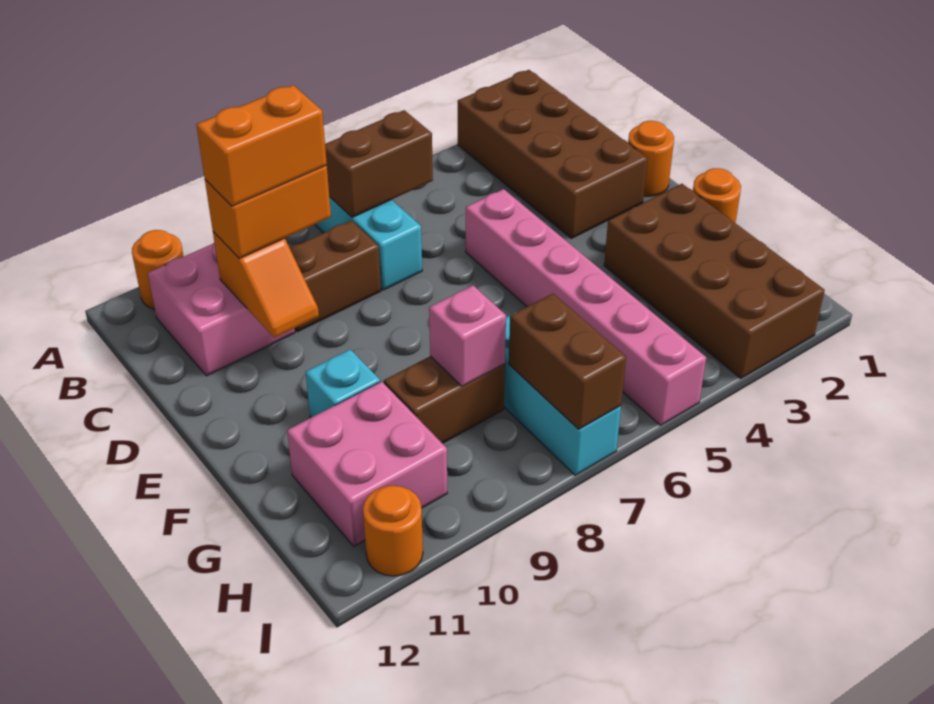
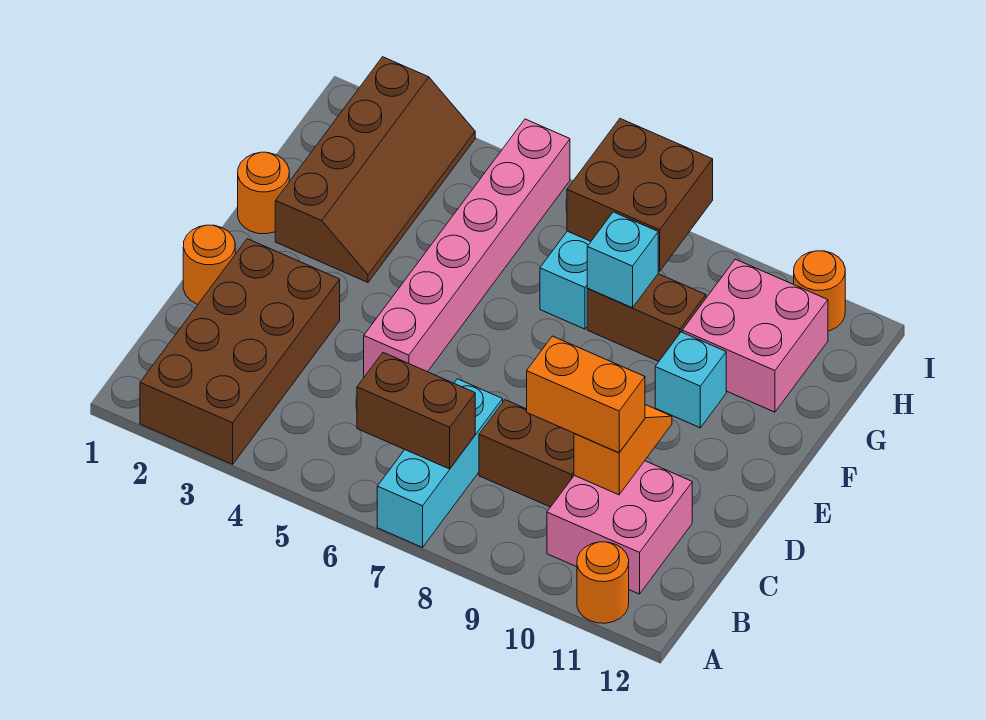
orange 1x2 brick [196,85,327,206] -> none
brown 2x4 brick [604,184,825,378] -> brown 2x4 slope [275,57,475,282]
pink 1x1 brick [429,286,506,386] -> cyan 1x1 brick [587,212,658,308]
brown 1x2 brick [509,294,626,429] -> brown 2x2 brick [567,119,713,271]

